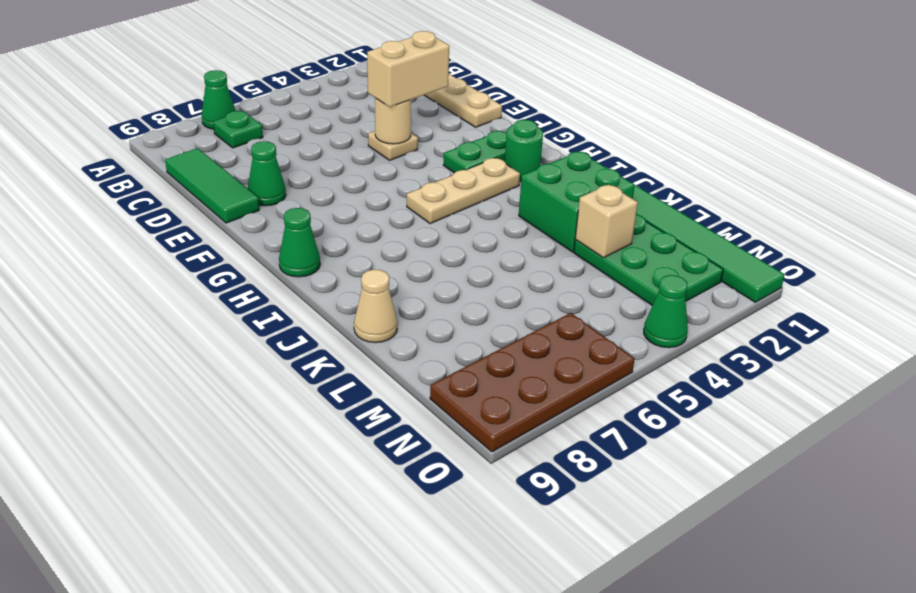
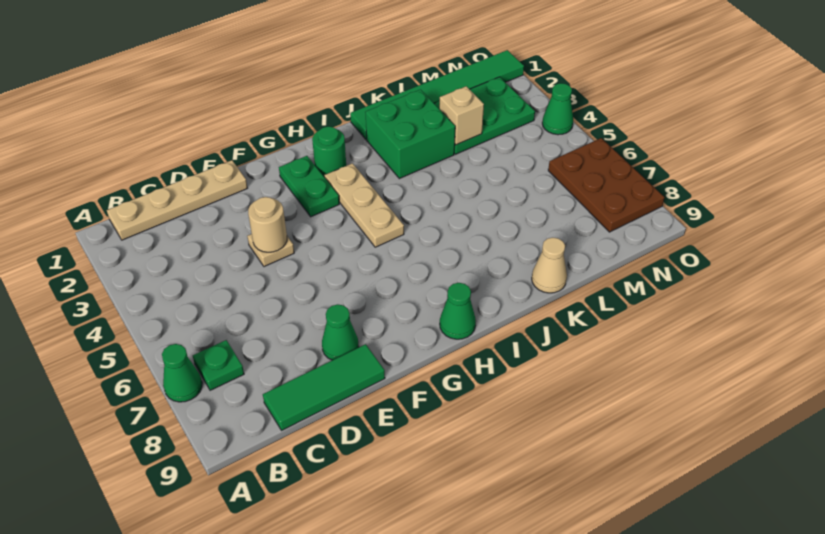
tan 1x2 brick [367,31,449,107] -> none
brown 2x4 plate [430,313,634,452] -> brown 2x3 plate [548,138,664,232]

